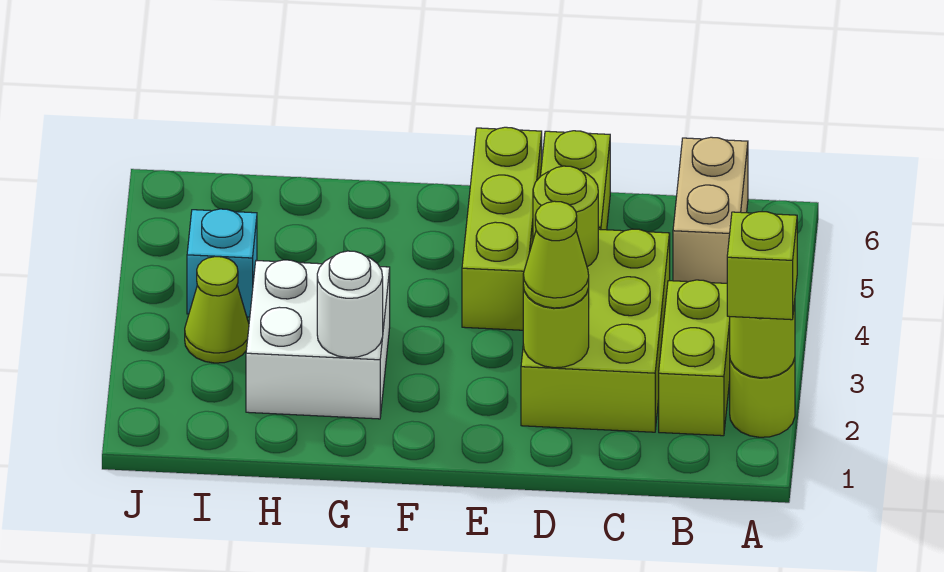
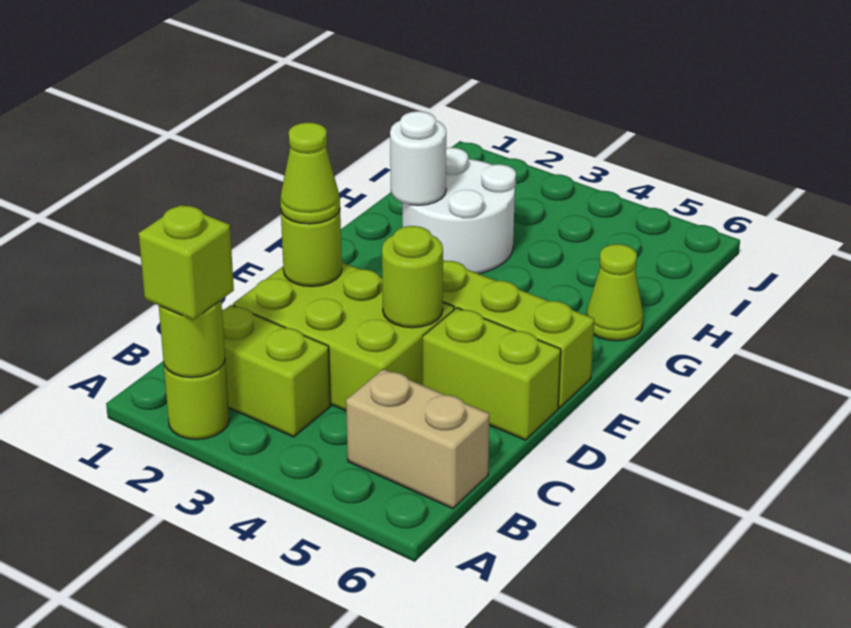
white 2x2 brick [246,260,390,419] -> white 2x2 round brick [402,148,516,274]
lime 1x1 cone [185,257,249,363] -> lime 1x1 cone moved to [586,244,643,341]
cyan 1x1 brick [187,209,257,317] -> none

